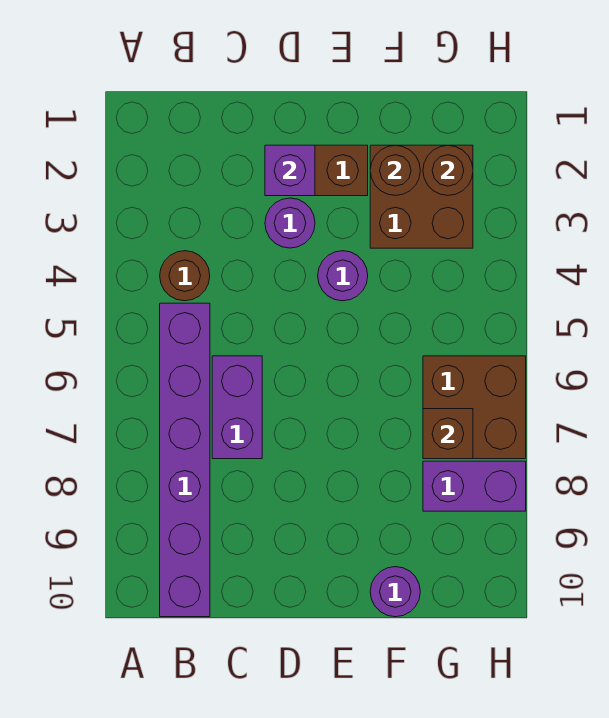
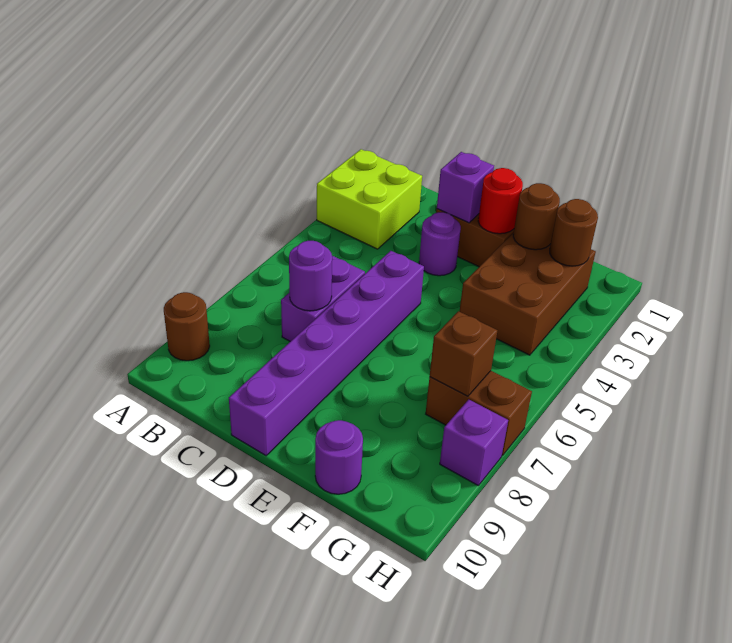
none -> lime 2x2 brick [317,149,422,249]
brown 1x1 round brick [160,251,210,301] -> brown 1x1 round brick moved to [164,292,210,361]
purple 1x6 brick [160,303,210,617] -> purple 1x6 brick moved to [229,251,424,456]
none -> red 1x1 round brick [478,168,523,234]
purple 1x1 round brick [318,251,368,301] -> purple 1x1 round brick moved to [289,241,332,311]
brown 2x2 brick [370,145,473,248] -> brown 2x3 brick [459,232,596,355]
brown 2x2 brick [423,356,526,459] -> brown 1x2 brick [426,371,532,456]
purple 1x2 brick [423,461,526,511] -> purple 1x1 brick [440,400,508,485]

